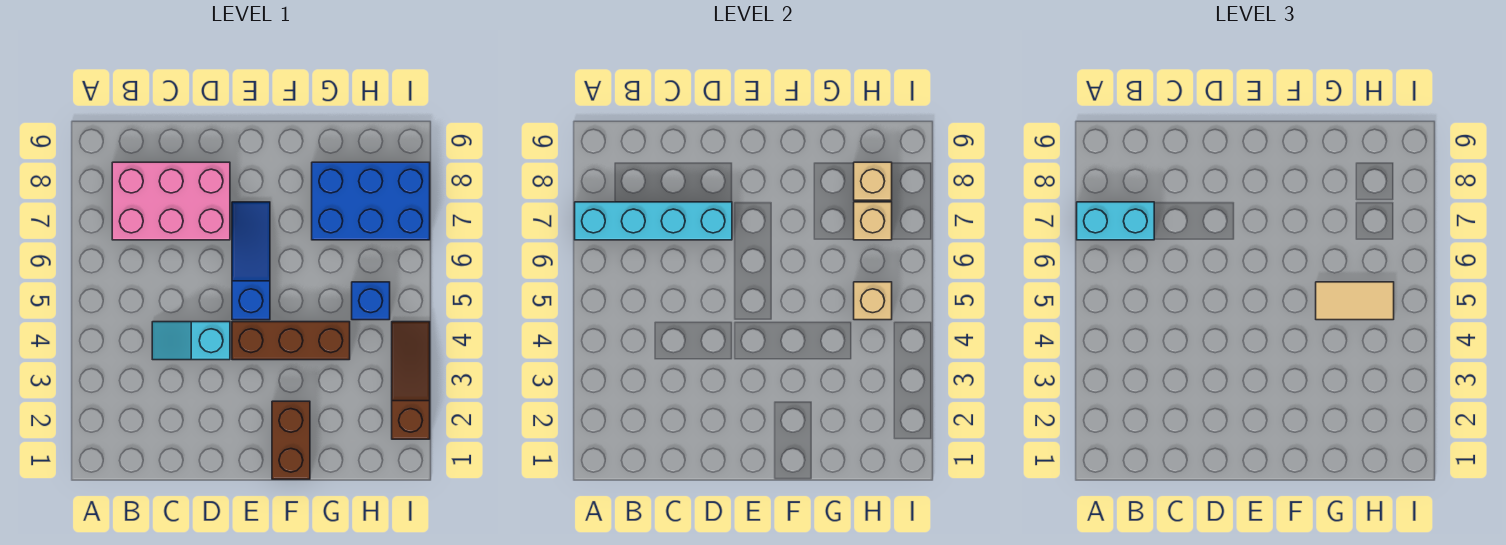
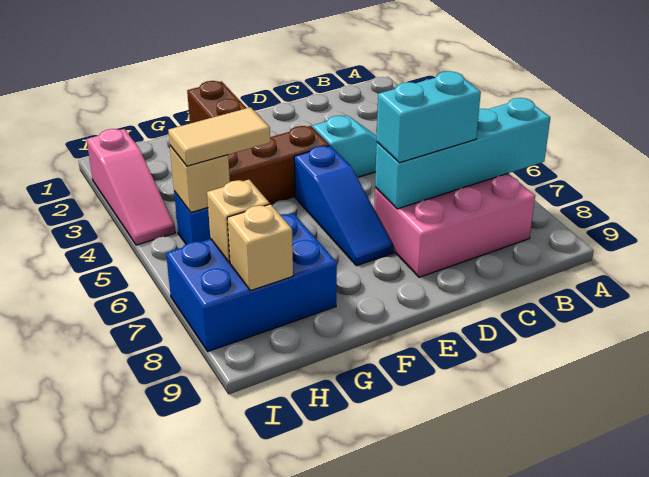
cyan 1x2 brick [1077,202,1154,240] -> cyan 1x2 brick moved to [377,71,481,163]
brown 1x3 slope [392,322,430,439] -> pink 1x3 slope [87,129,175,245]

